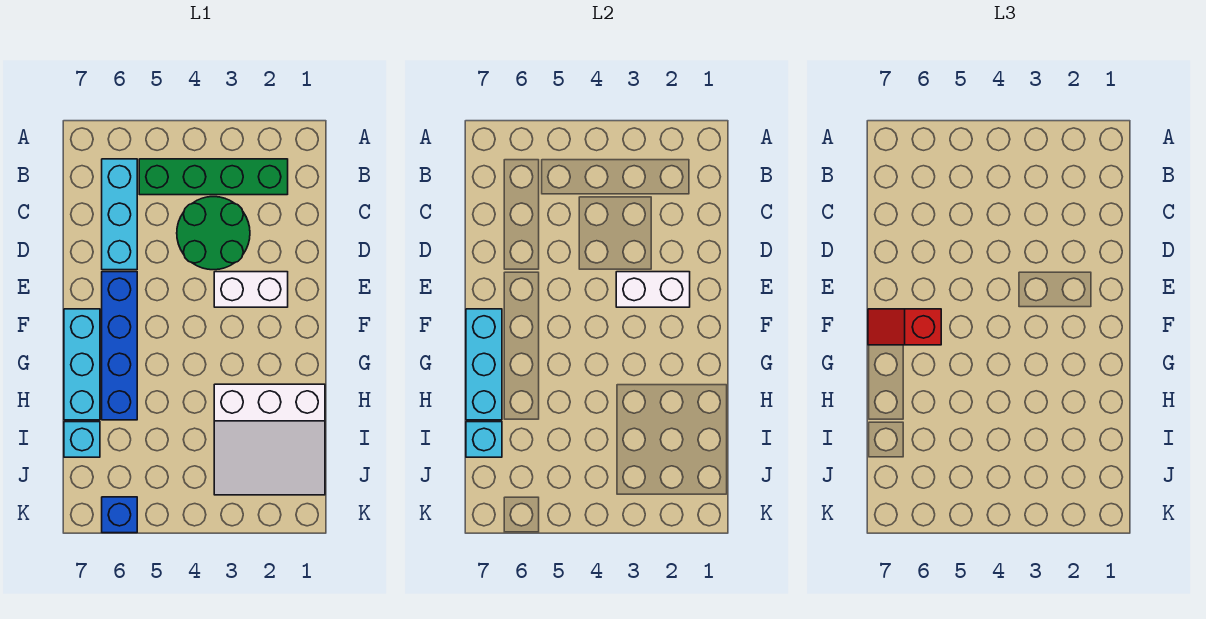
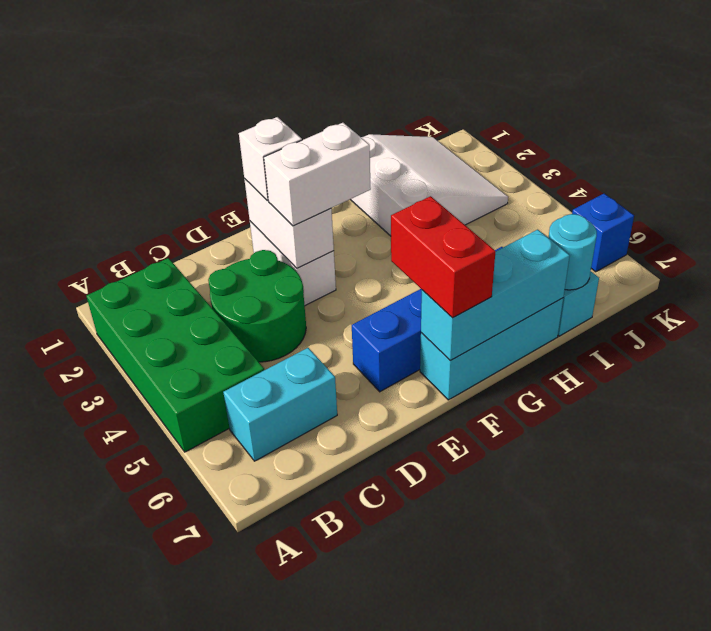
green 1x4 brick [139,159,288,195] -> green 2x4 brick [86,258,264,452]
cyan 1x3 brick [102,159,137,270] -> cyan 1x2 brick [223,348,337,461]
none -> white 1x1 brick [239,117,302,201]
none -> white 1x2 brick [264,123,371,226]
red 1x2 slope [868,309,941,345] -> red 1x2 brick [391,196,496,318]
cyan 1x1 brick [466,422,502,457] -> cyan 1x1 round brick [549,214,597,290]

